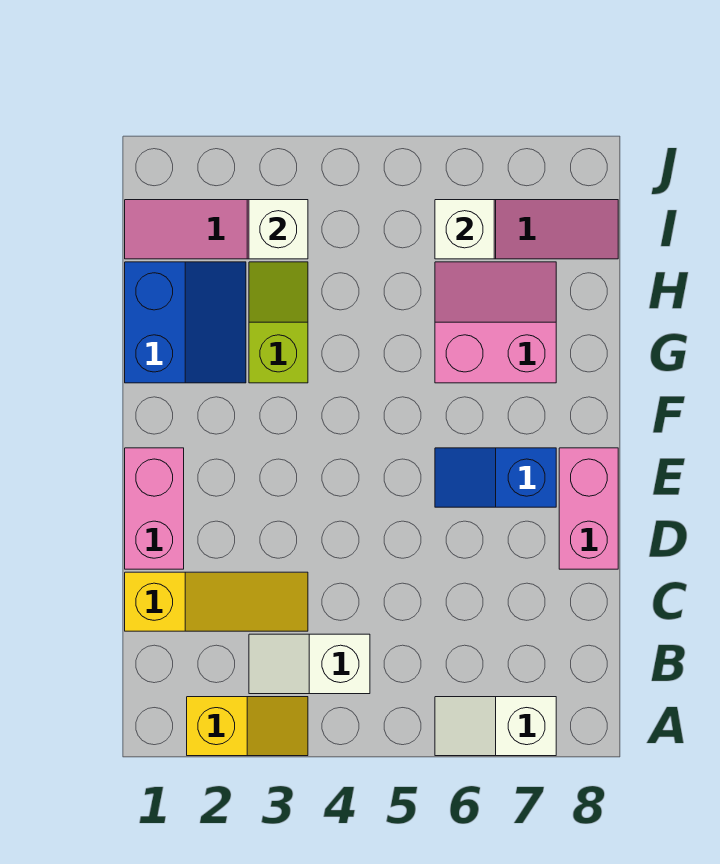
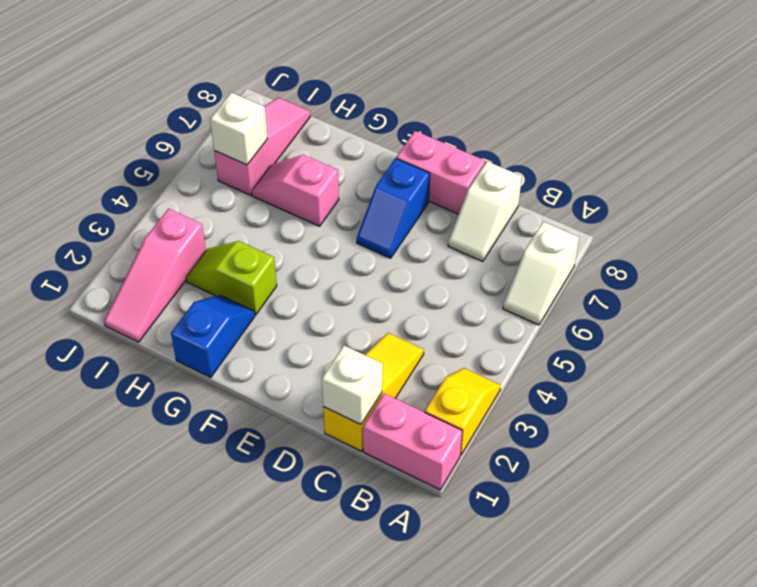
white 1x2 slope [249,634,370,694] -> white 1x2 slope moved to [448,162,522,262]
pink 1x2 brick [125,448,184,569] -> pink 1x2 brick moved to [363,393,462,490]
blue 2x2 slope [125,262,246,383] -> blue 1x2 slope [171,295,255,377]
pink 2x2 slope [435,262,556,383] -> pink 1x2 slope [252,155,339,226]
white 1x1 brick [249,200,308,259] -> white 1x1 brick moved to [322,346,382,425]

